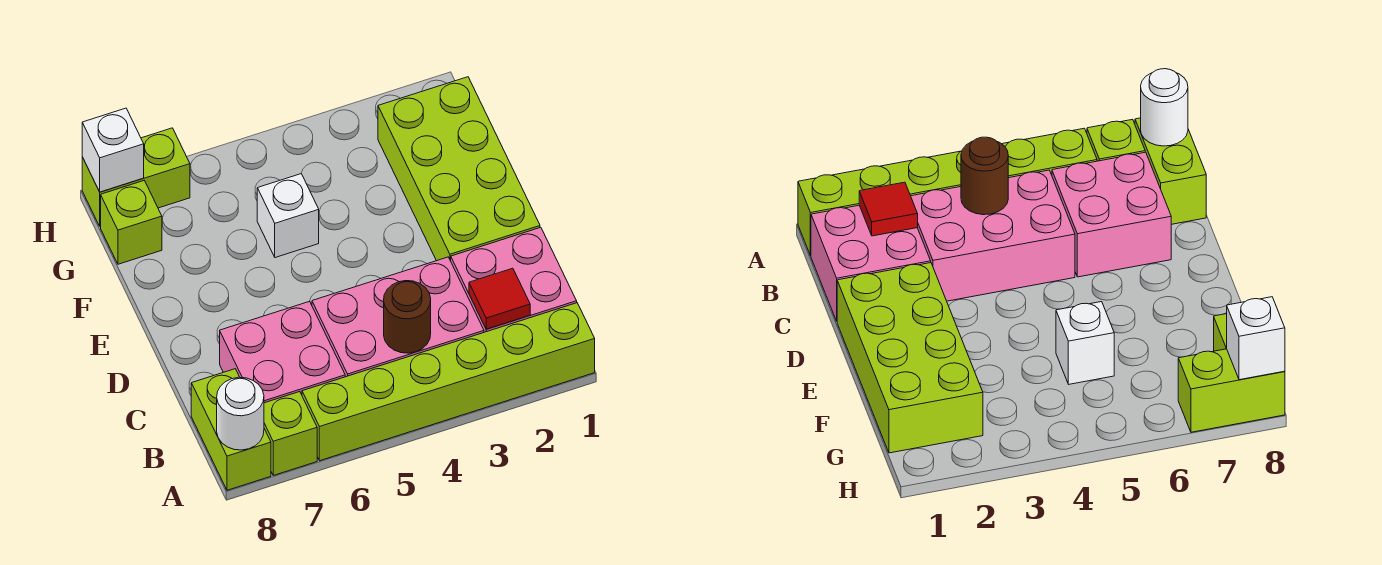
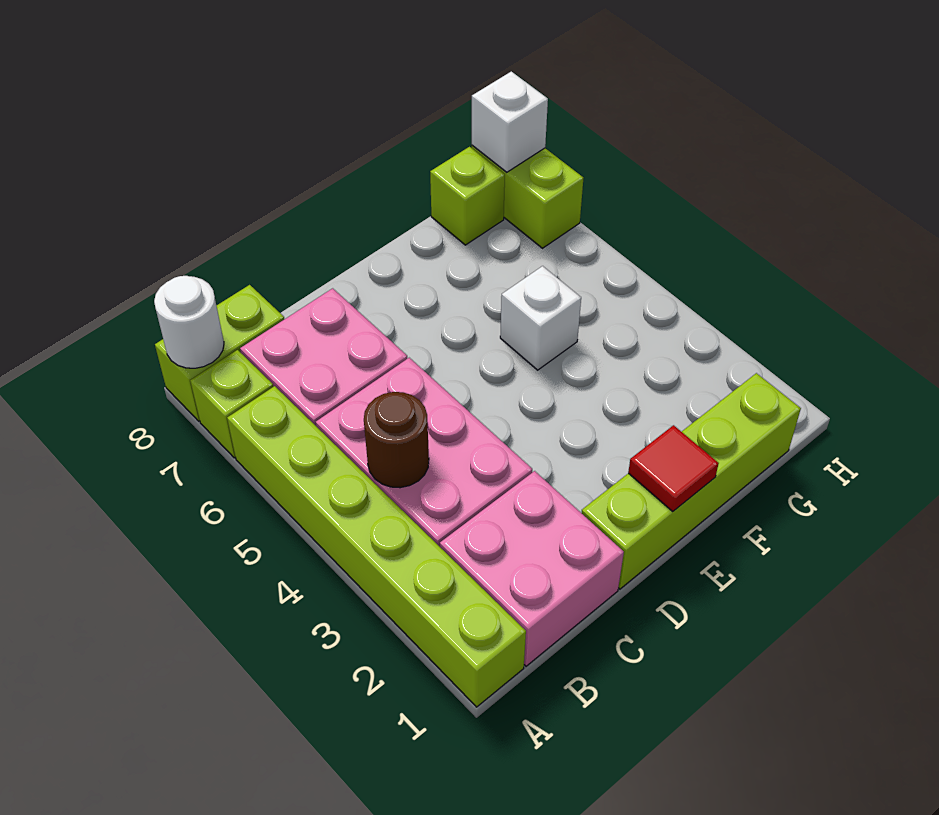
red 1x1 tile [469,268,530,329] -> red 1x1 tile moved to [628,425,719,511]
lime 2x4 brick [378,77,540,261] -> lime 1x4 brick [582,373,801,589]

